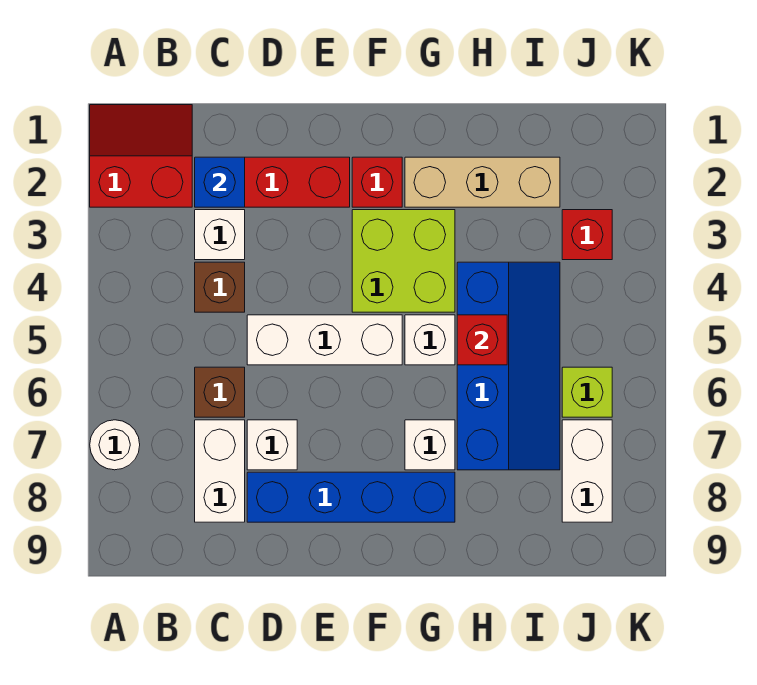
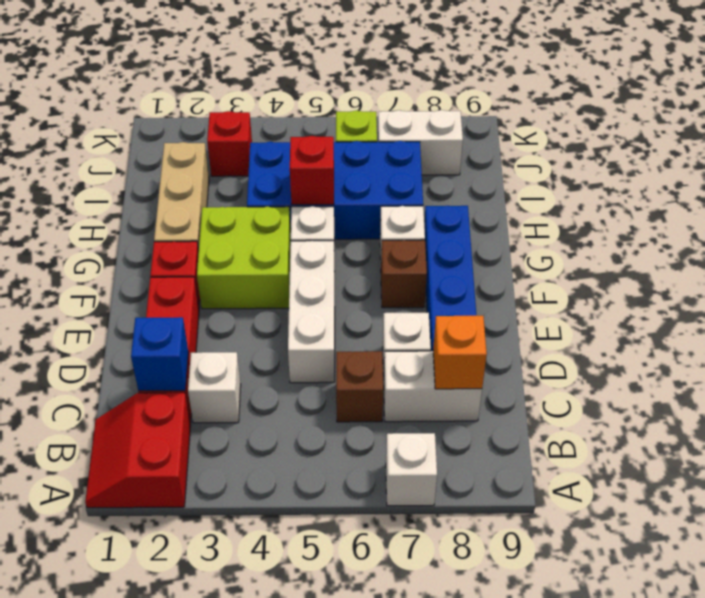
white 1x1 round brick [90,420,140,470] -> white 1x1 brick [386,433,437,506]
brown 1x1 brick [195,262,245,312] -> brown 1x1 brick moved to [381,240,427,308]
none -> orange 1x1 brick [433,316,487,389]
blue 2x4 slope [457,262,560,470] -> blue 2x4 brick [247,141,423,239]

